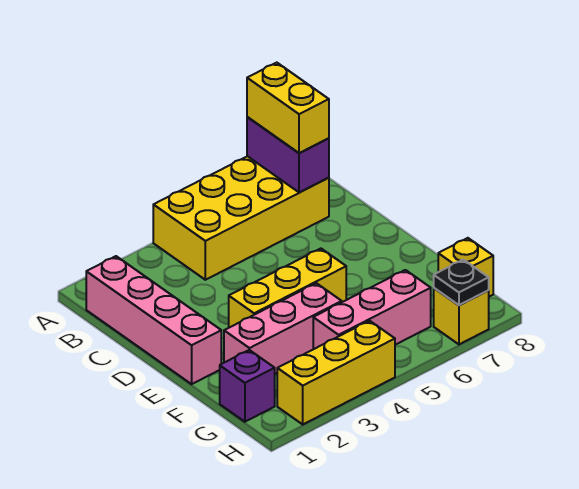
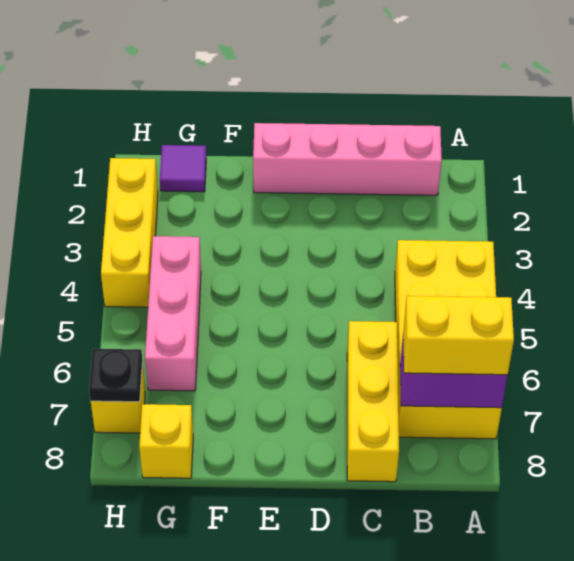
yellow 1x3 brick [229,248,346,328] -> yellow 1x3 brick moved to [347,321,399,482]
pink 1x3 brick [224,283,342,374] -> none
purple 1x1 brick [220,350,275,422] -> purple 1x1 tile [160,145,206,192]

